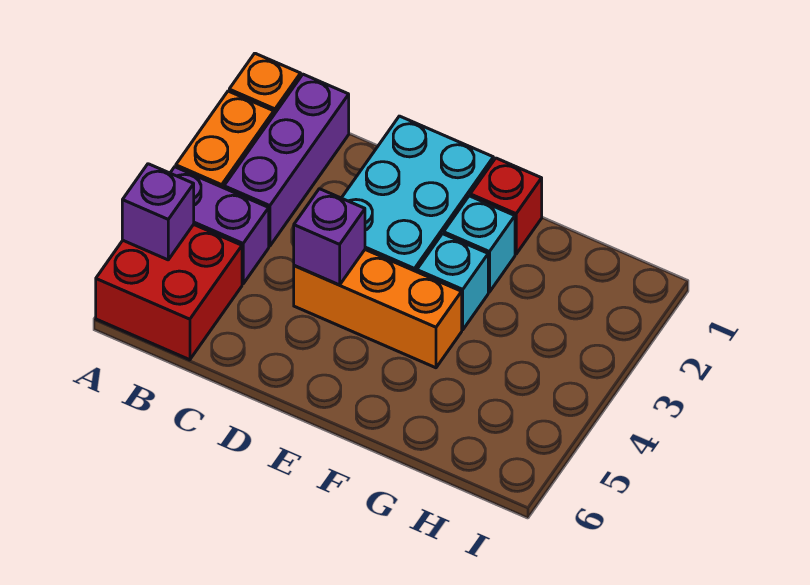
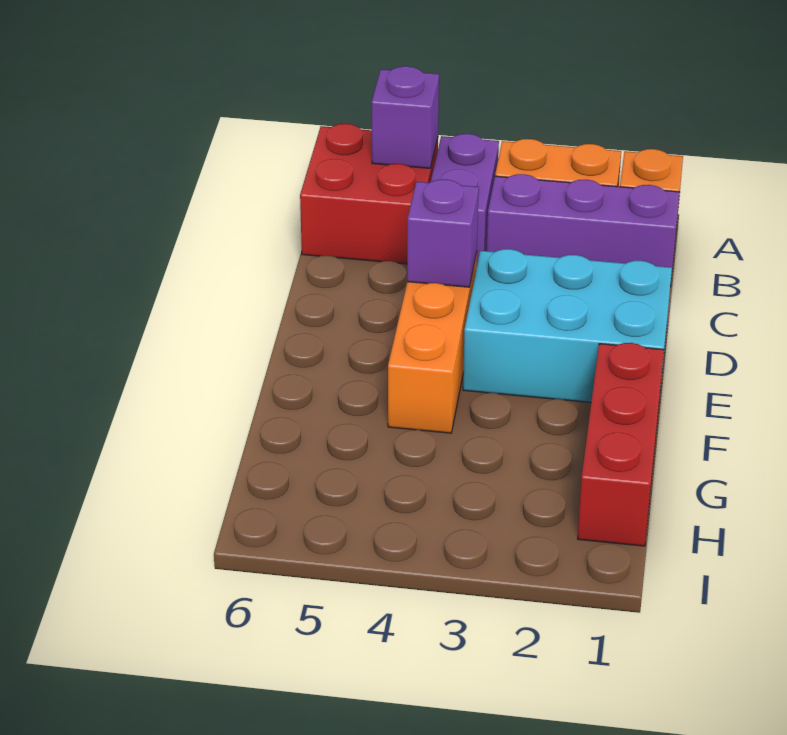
red 1x1 brick [470,158,542,254] -> red 1x3 brick [578,343,664,546]
cyan 1x1 brick [444,196,515,292] -> none
cyan 1x1 brick [417,234,488,330] -> none

